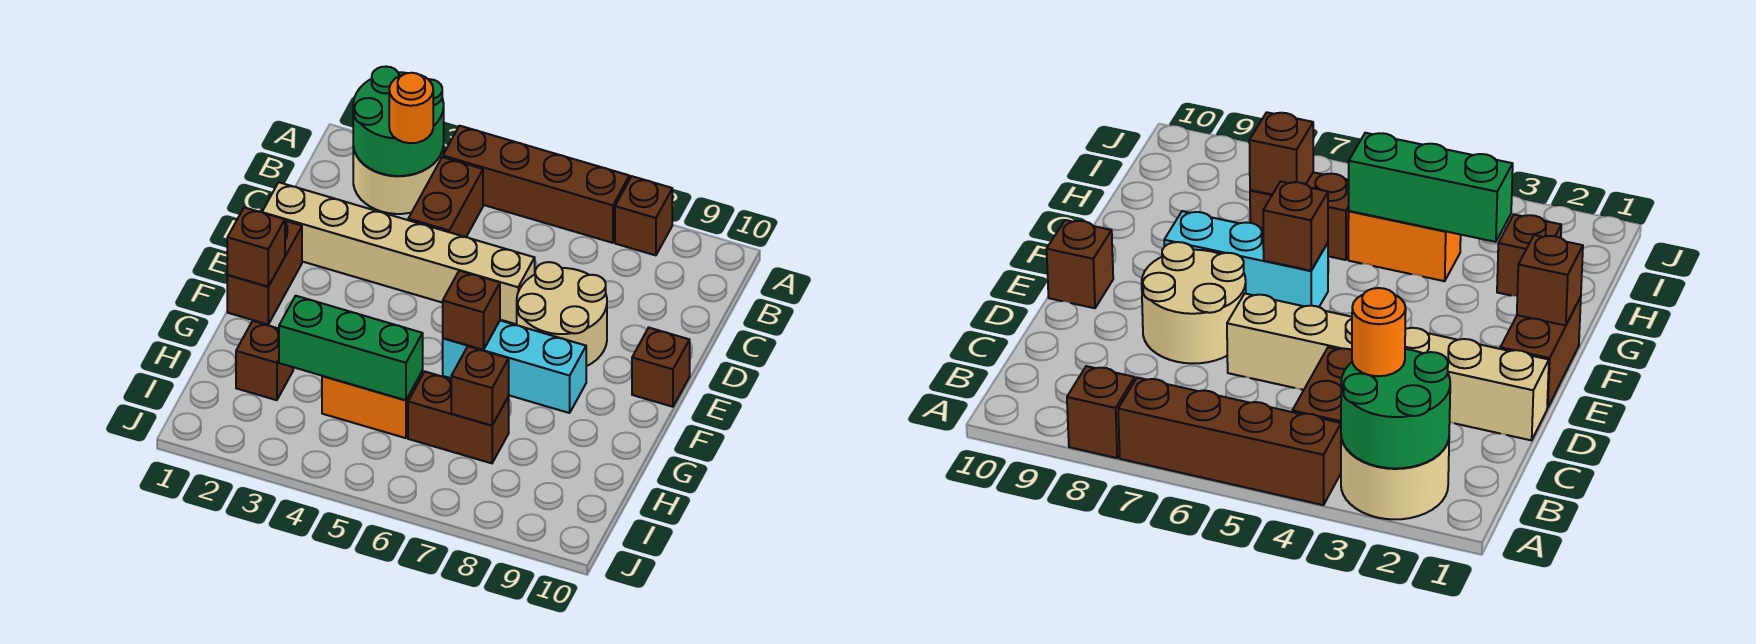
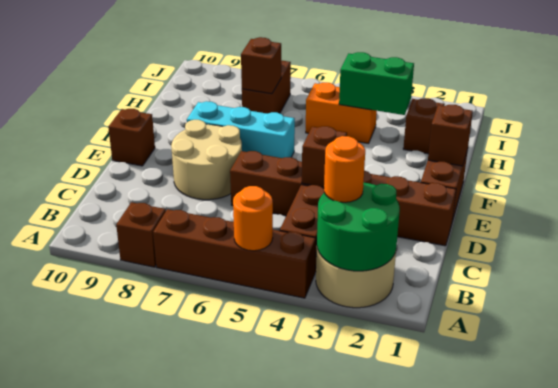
none -> orange 1x1 round brick [233,186,273,251]
tan 1x6 brick [262,182,535,324] -> brown 1x6 brick [230,151,456,246]
brown 1x1 brick [443,271,500,350] -> brown 1x1 brick moved to [302,126,347,187]
green 1x3 brick [279,296,423,400] -> green 1x2 brick [339,52,414,115]
brown 1x2 brick [408,372,509,463] -> brown 1x2 brick turned to [242,60,291,114]

